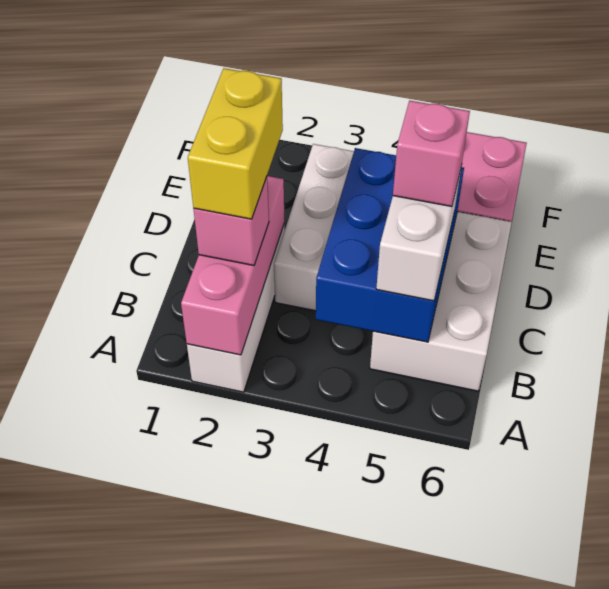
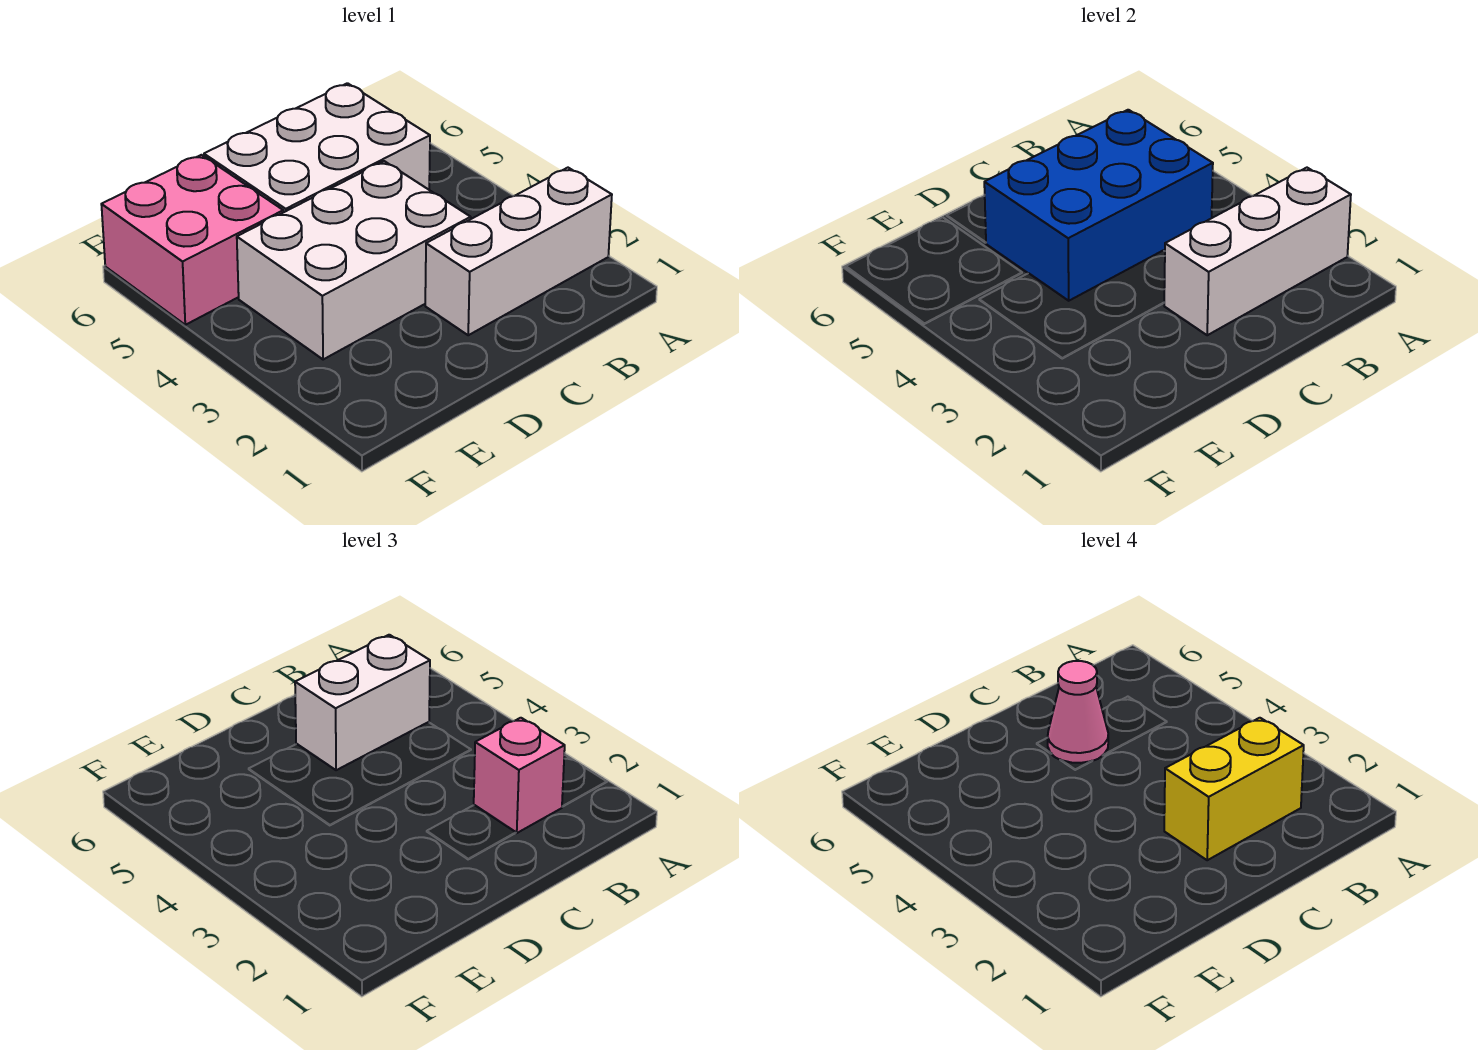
pink 1x3 brick [181,176,285,355] -> white 1x3 brick [1164,168,1351,335]
pink 1x1 brick [393,101,470,207] -> pink 1x1 cone [1048,661,1108,763]

